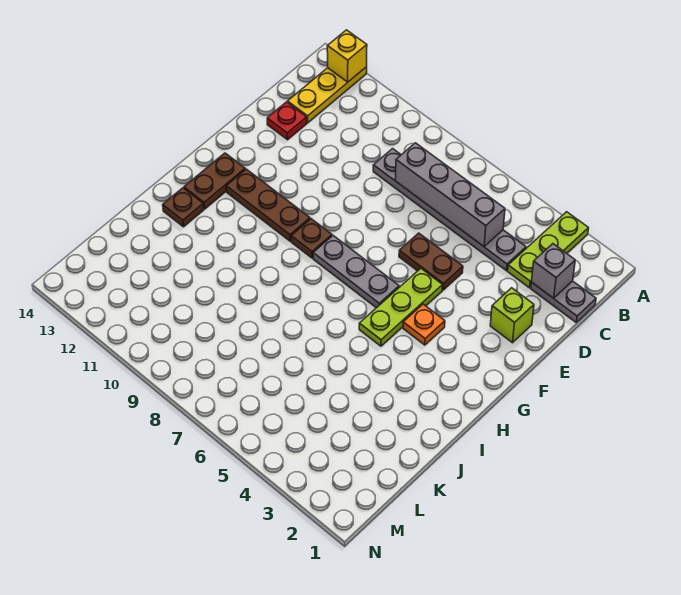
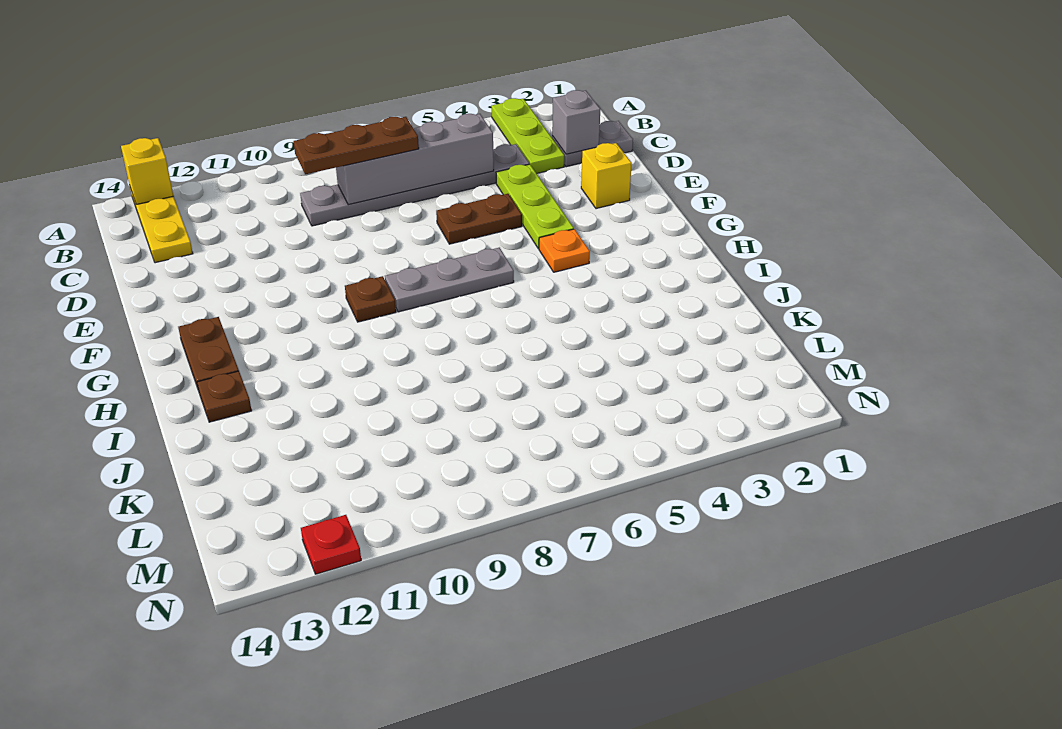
red 1x1 plate [267,102,307,140] -> red 1x1 plate moved to [301,515,361,574]
lime 1x1 brick [490,288,534,343] -> yellow 1x1 brick [581,143,632,209]
lime 1x3 plate [359,268,443,346] -> lime 1x3 plate moved to [496,164,574,249]
brown 1x3 plate [226,169,310,241] -> brown 1x3 plate moved to [294,117,419,174]

